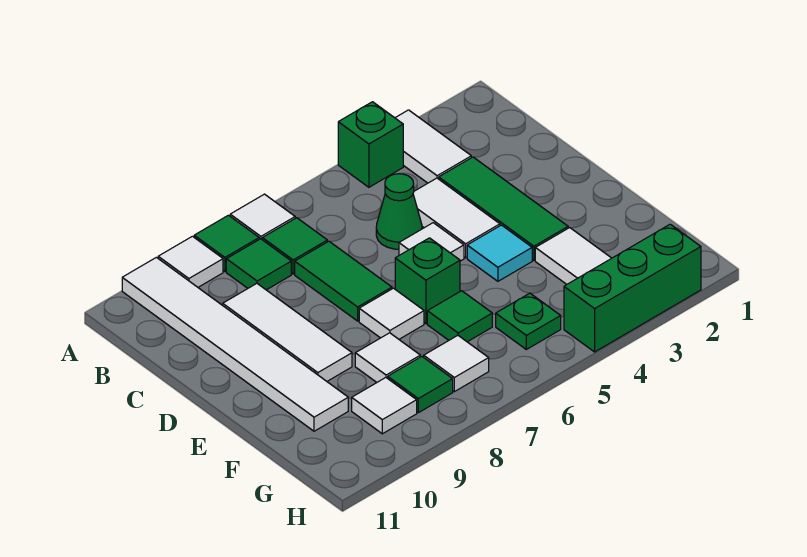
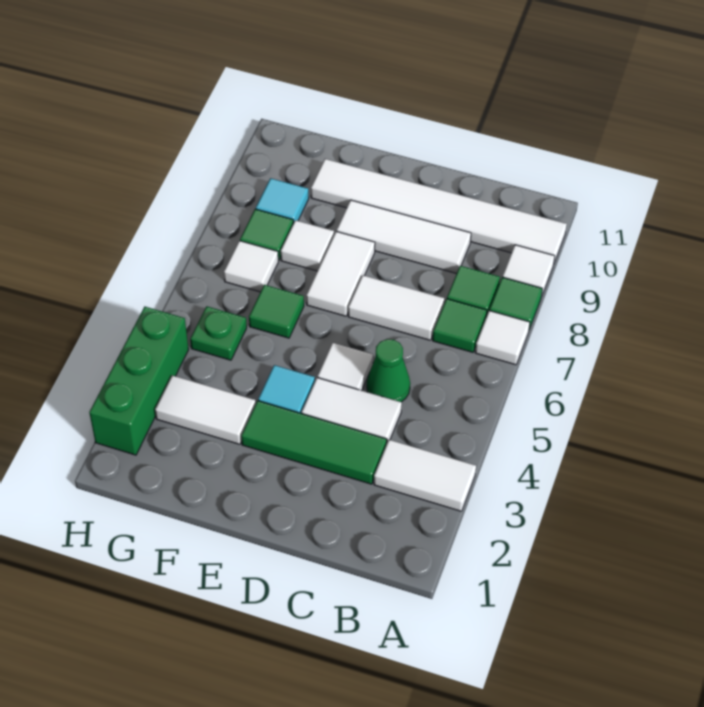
green 1x1 brick [338,102,403,187] -> none
green 1x2 tile [295,241,392,321] -> white 1x2 tile [348,275,444,340]
green 1x1 brick [395,238,460,323] -> none
white 1x1 tile [359,288,424,339] -> white 1x2 tile [306,231,375,316]
white 1x1 tile [352,378,417,434] -> cyan 1x1 tile [256,178,309,223]

